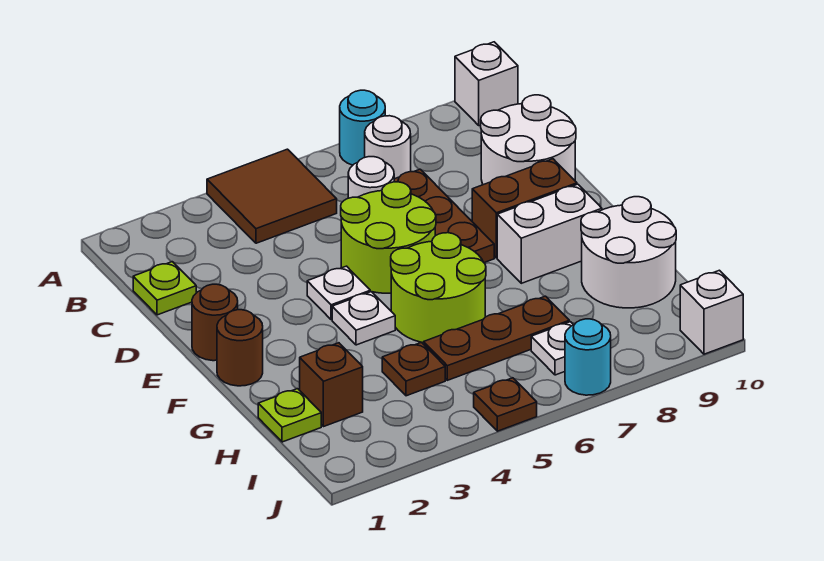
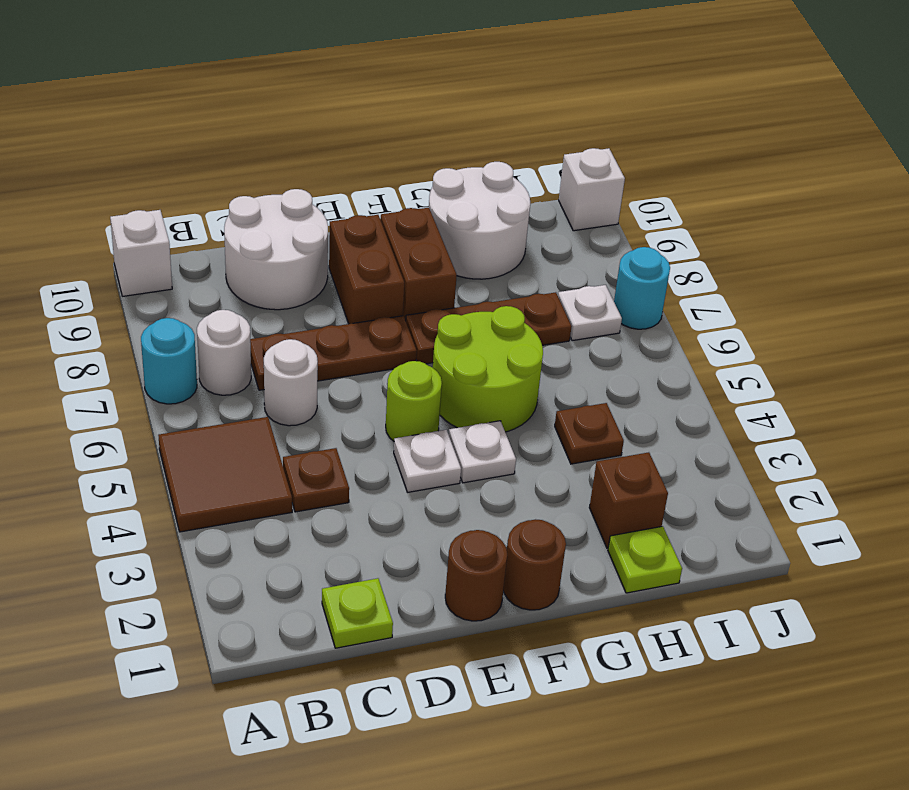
lime 2x2 round brick [341,182,436,293] -> lime 1x1 round brick [386,361,442,441]
white 1x2 brick [497,184,602,283] -> brown 1x2 brick [381,208,457,321]
brown 1x3 plate [424,296,569,380] -> brown 1x3 plate turned to [406,292,572,364]
brown 1x1 plate [474,378,537,431] -> brown 1x1 plate moved to [283,448,349,512]

